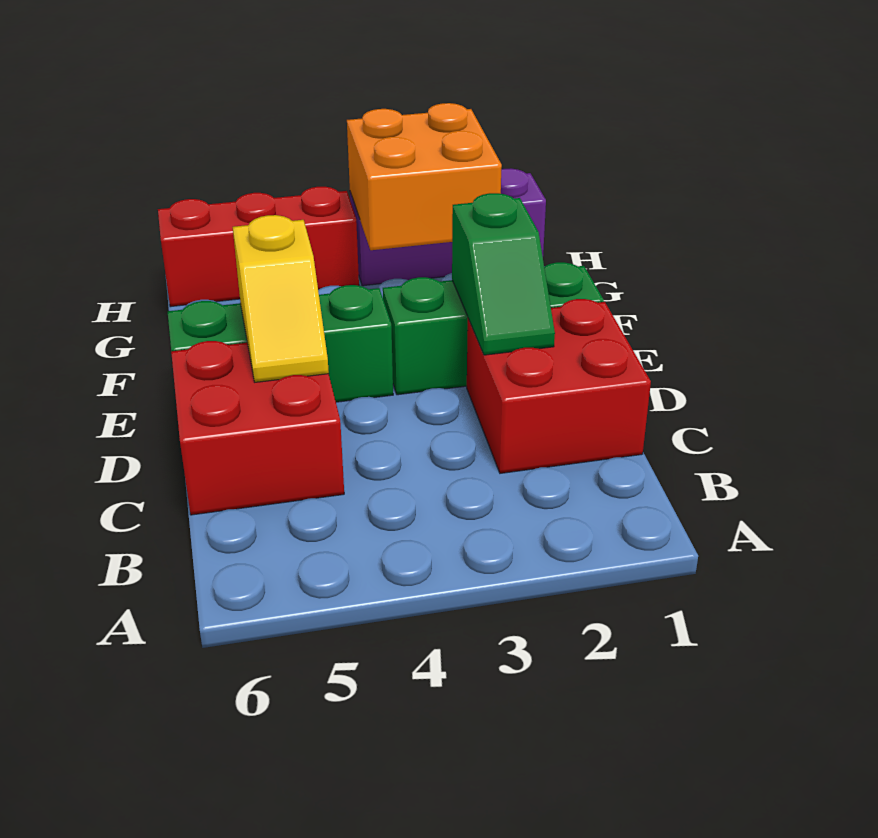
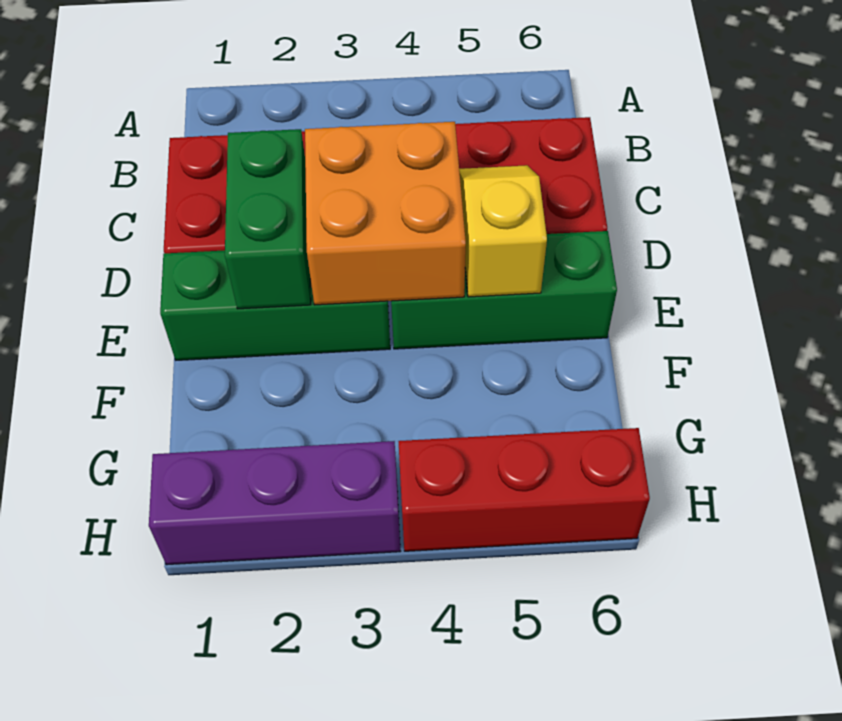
green 1x2 slope [452,193,555,355] -> green 1x2 brick [225,129,311,309]
orange 2x2 brick [347,103,502,250] -> orange 2x2 brick moved to [305,122,466,305]

